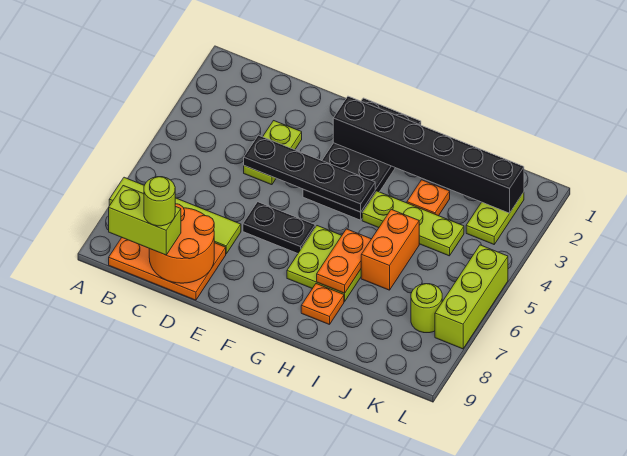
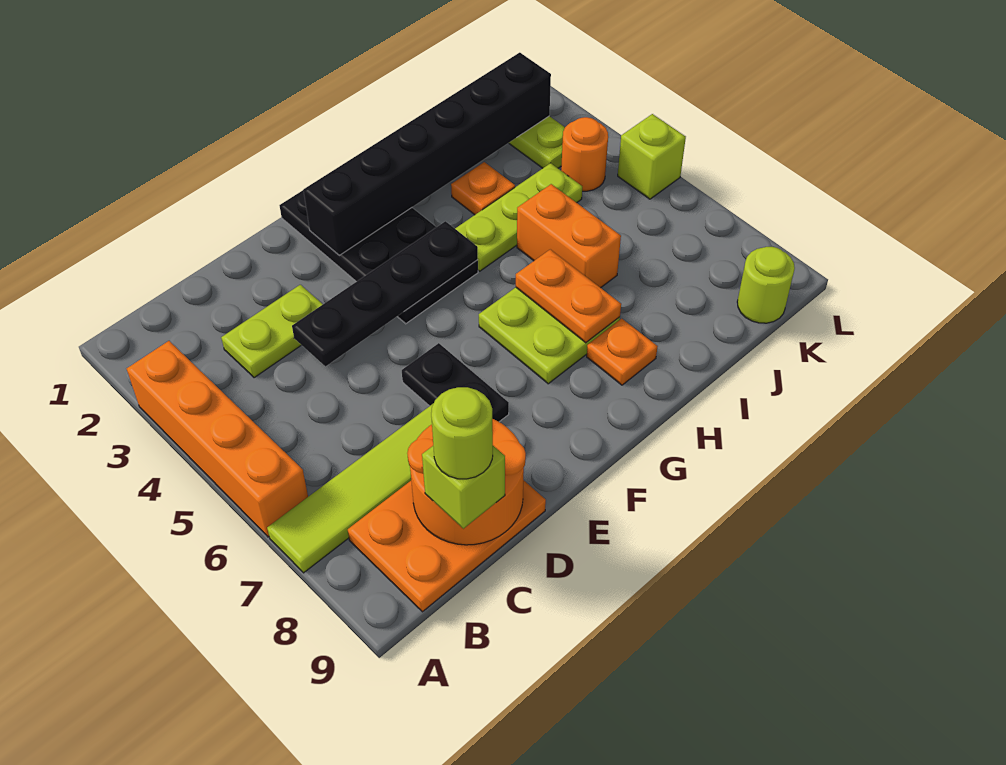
none -> orange 1x4 brick [127,341,308,537]
lime 1x2 brick [109,186,181,255] -> lime 1x1 brick [422,446,505,529]
lime 1x2 plate [244,121,302,185] -> lime 1x2 plate turned to [221,285,323,378]
black 1x2 plate [243,202,315,253] -> black 1x2 plate turned to [402,343,509,422]
none -> orange 1x1 round brick [561,117,608,191]
lime 1x1 round brick [411,284,442,333] -> lime 1x1 round brick moved to [737,247,795,323]
lime 1x3 brick [435,245,508,349] -> lime 1x1 brick [618,114,686,199]

